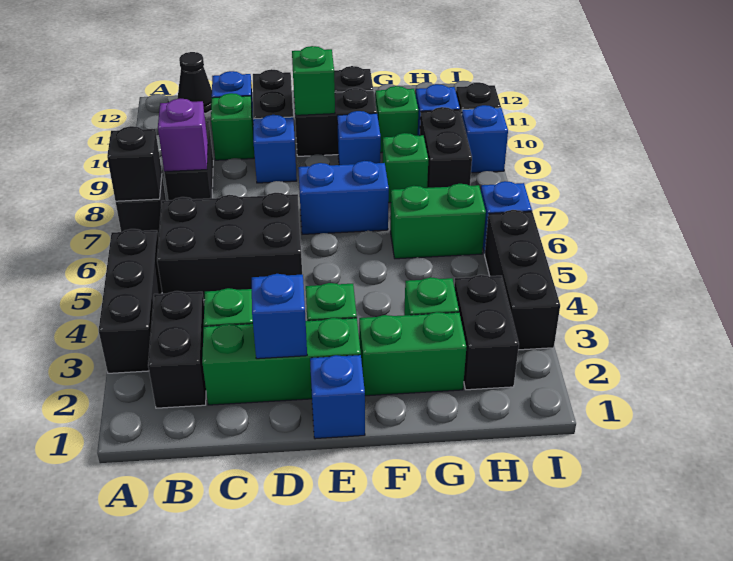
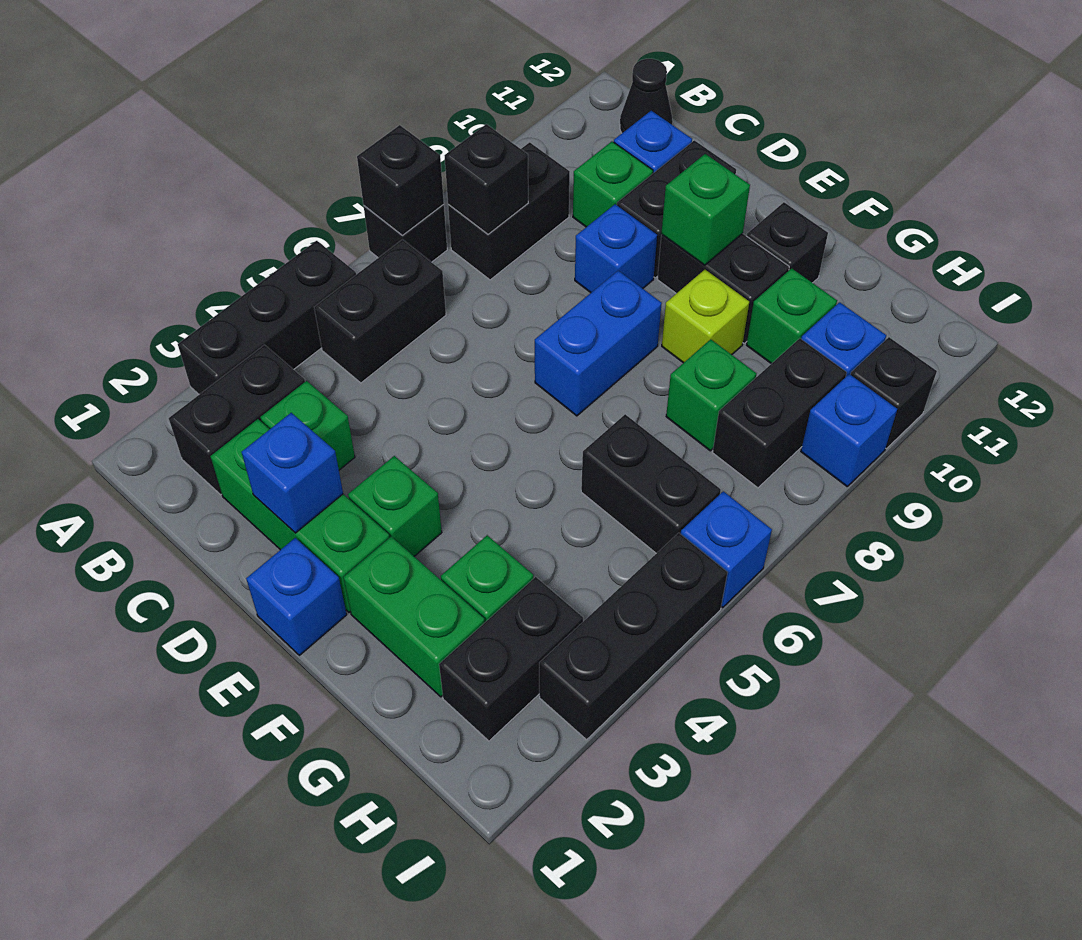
black 2x3 brick [157,193,302,300] -> black 1x2 brick [314,240,446,383]
purple 1x1 brick [158,99,208,172] -> black 1x1 brick [445,124,528,234]
blue 1x2 brick [298,161,389,234] -> blue 1x2 brick turned to [535,271,662,416]
blue 1x1 brick [337,111,381,165] -> lime 1x1 brick [662,270,749,363]
green 1x2 brick [390,184,486,259] -> black 1x2 brick [581,414,721,553]

